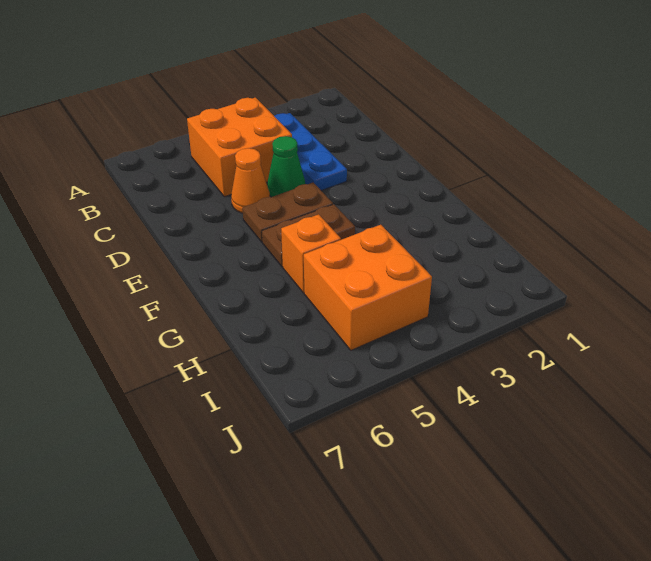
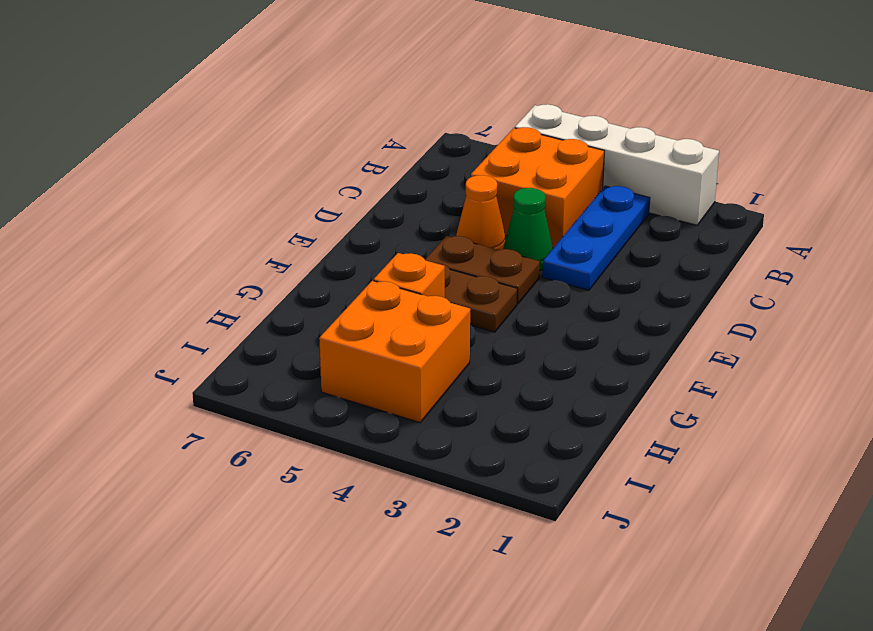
none -> white 1x4 brick [515,104,719,225]

